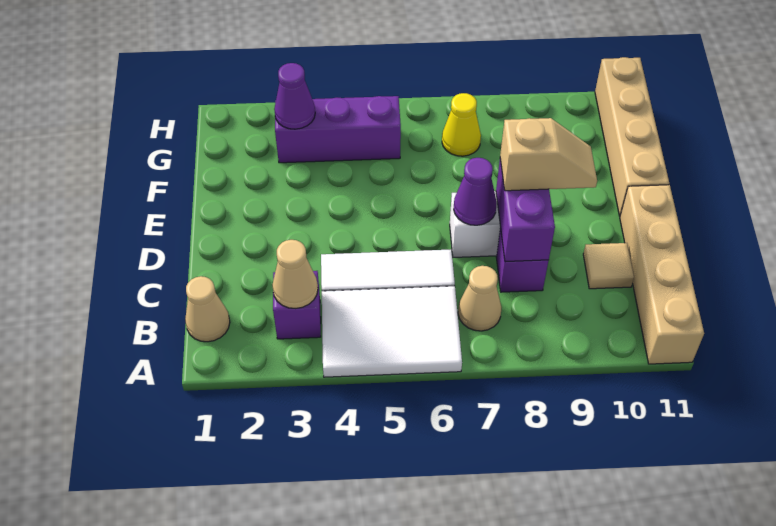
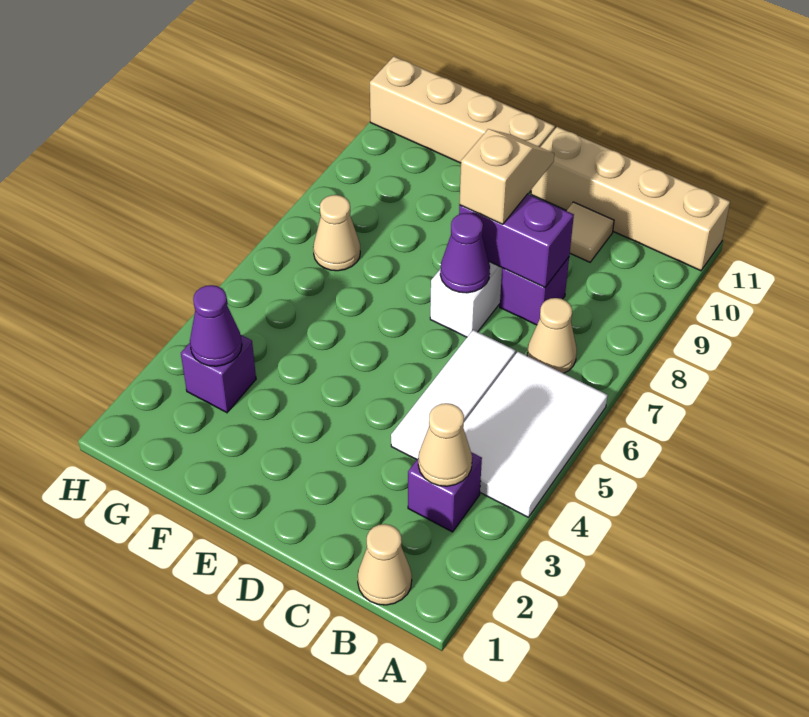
purple 1x3 brick [275,96,401,163] -> purple 1x1 brick [181,335,256,413]
yellow 1x1 cone [442,93,481,156] -> tan 1x1 cone [313,195,360,271]

